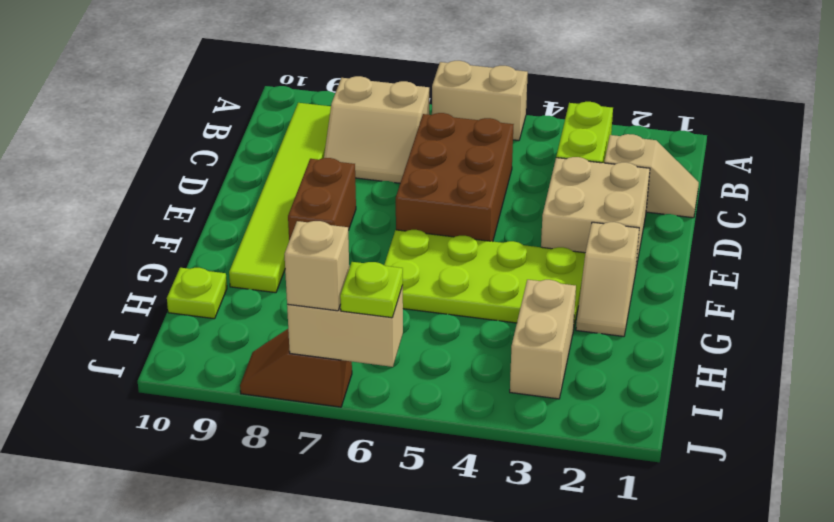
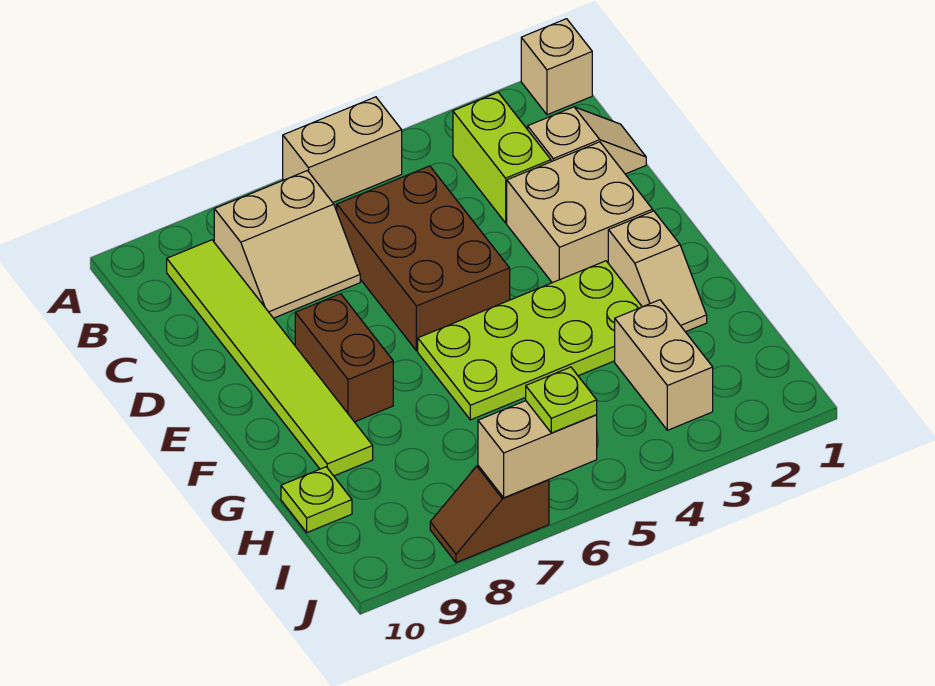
tan 1x1 brick [284,221,349,311] -> tan 1x1 brick moved to [521,19,592,115]

